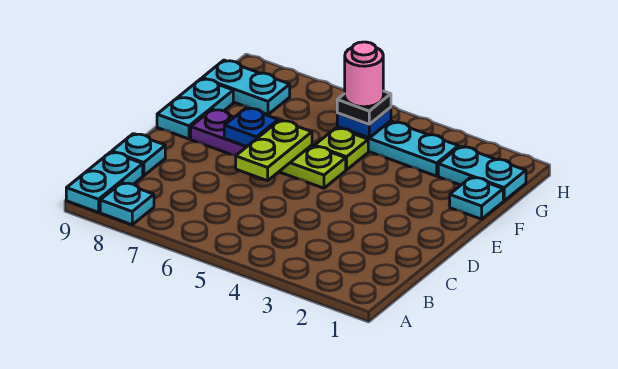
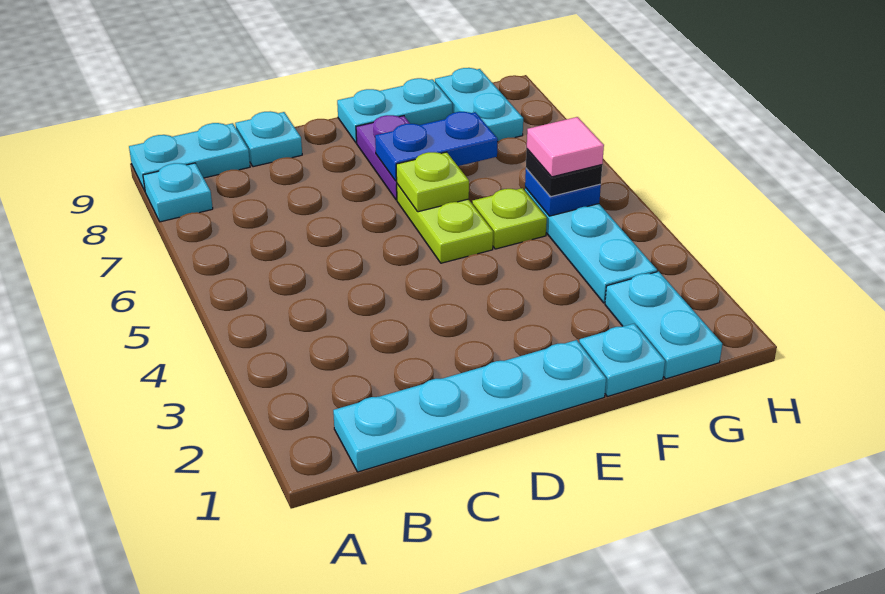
none -> cyan 1x4 plate [333,340,606,472]
lime 1x2 plate [236,120,312,181] -> lime 1x1 plate [396,152,469,212]
blue 1x1 plate [224,108,278,147] -> blue 1x2 plate [375,112,498,181]
pink 1x1 round brick [345,42,383,107] -> pink 1x1 tile [527,117,604,177]

